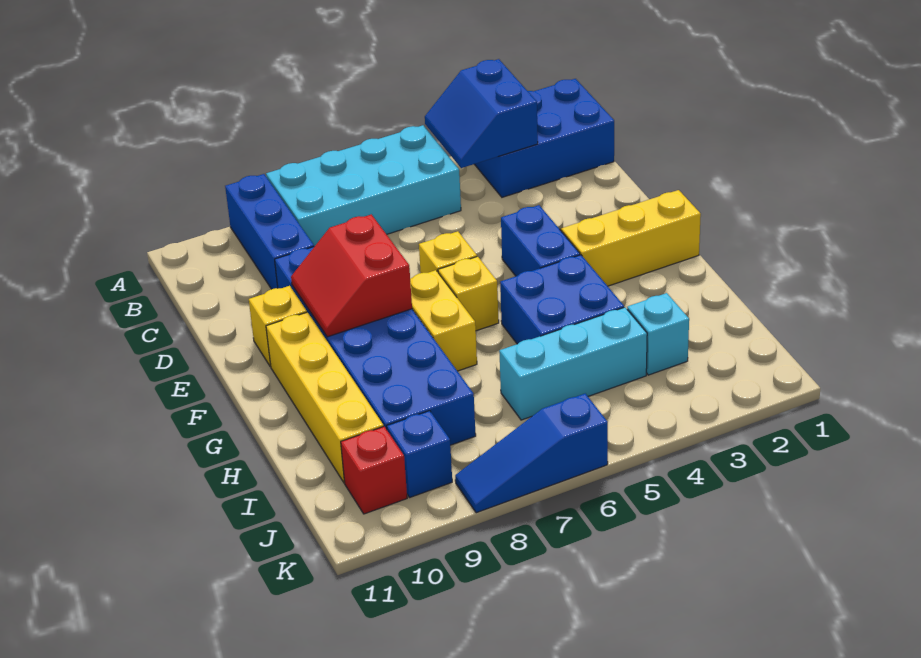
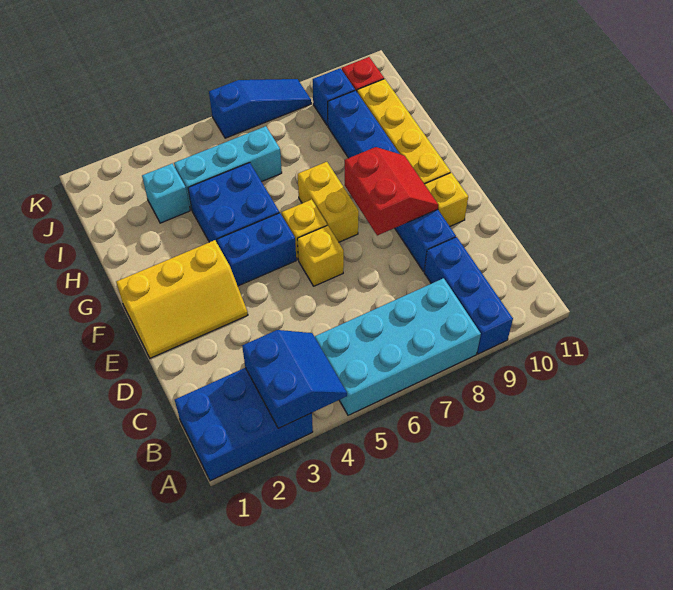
blue 2x6 brick [275,246,476,445] -> blue 1x6 brick [328,90,456,272]
blue 1x2 brick [501,205,580,276] -> blue 1x2 brick turned to [217,213,296,286]

